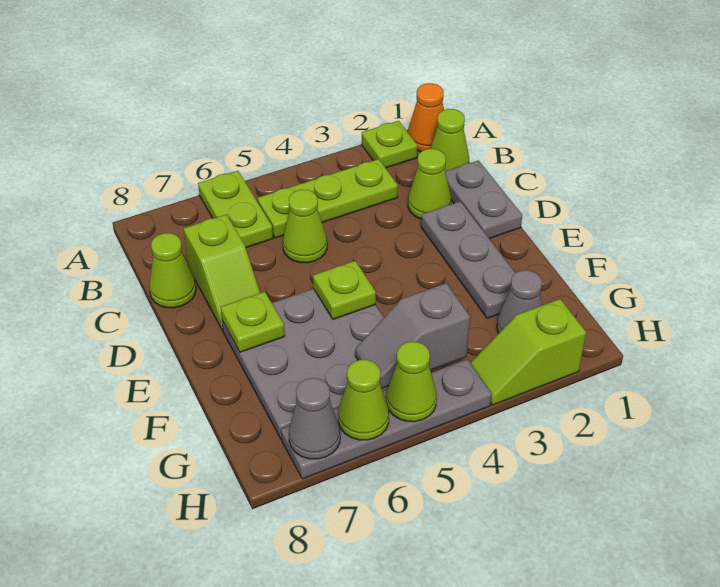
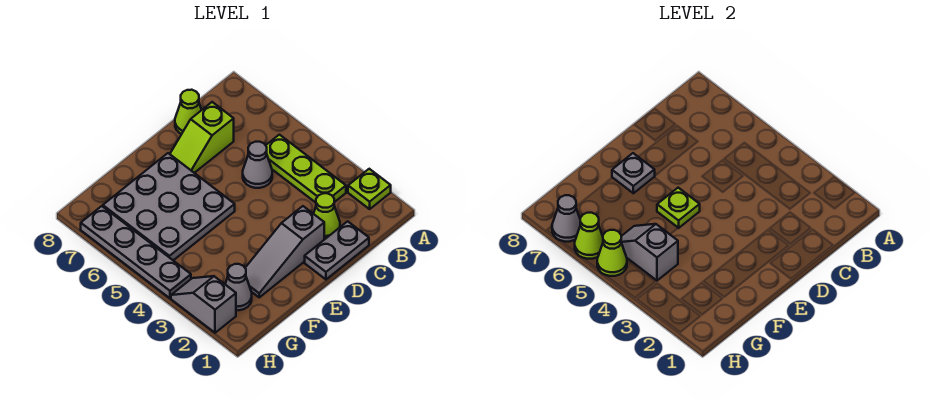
orange 1x1 cone [408,83,444,152] -> none
lime 1x2 plate [198,171,273,248] -> none
lime 1x1 cone [430,109,469,171] -> none
lime 1x1 cone [283,190,327,263] -> grey 1x1 cone [243,142,272,188]
grey 1x3 plate [421,201,515,318] -> grey 1x3 slope [245,206,324,297]
lime 1x1 plate [221,292,285,352] -> grey 1x1 plate [612,153,655,193]
lime 1x2 slope [470,299,586,405] -> grey 1x2 slope [171,276,236,333]

